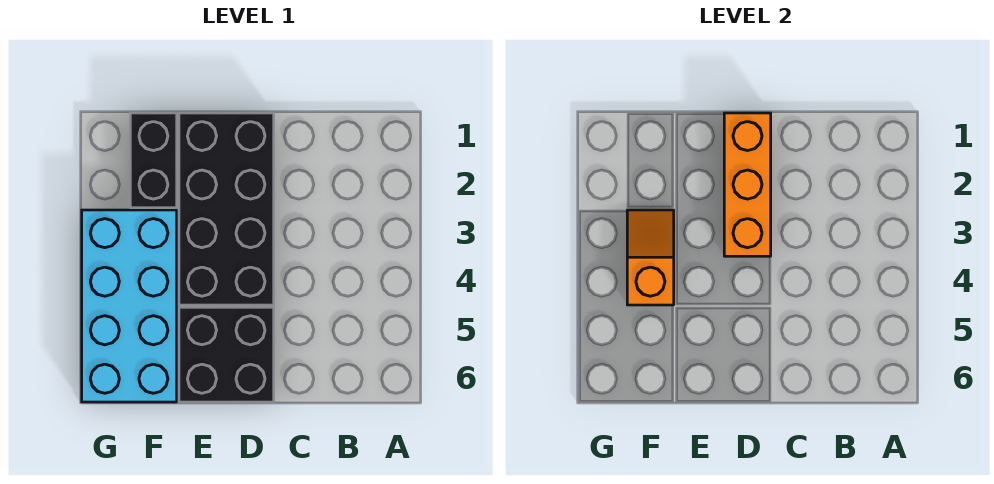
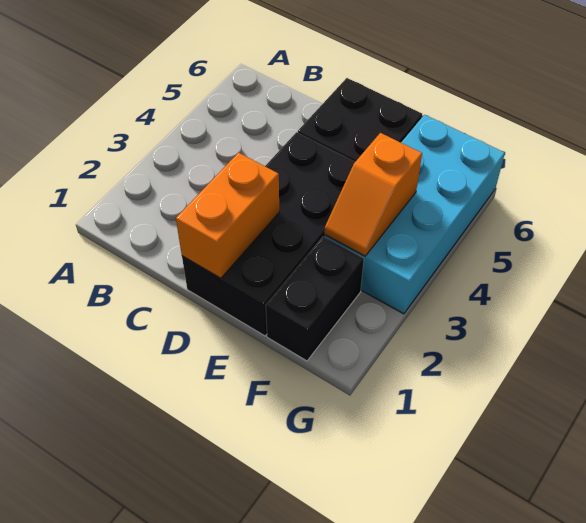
orange 1x3 brick [724,113,771,256] -> orange 1x2 brick [176,153,279,278]

